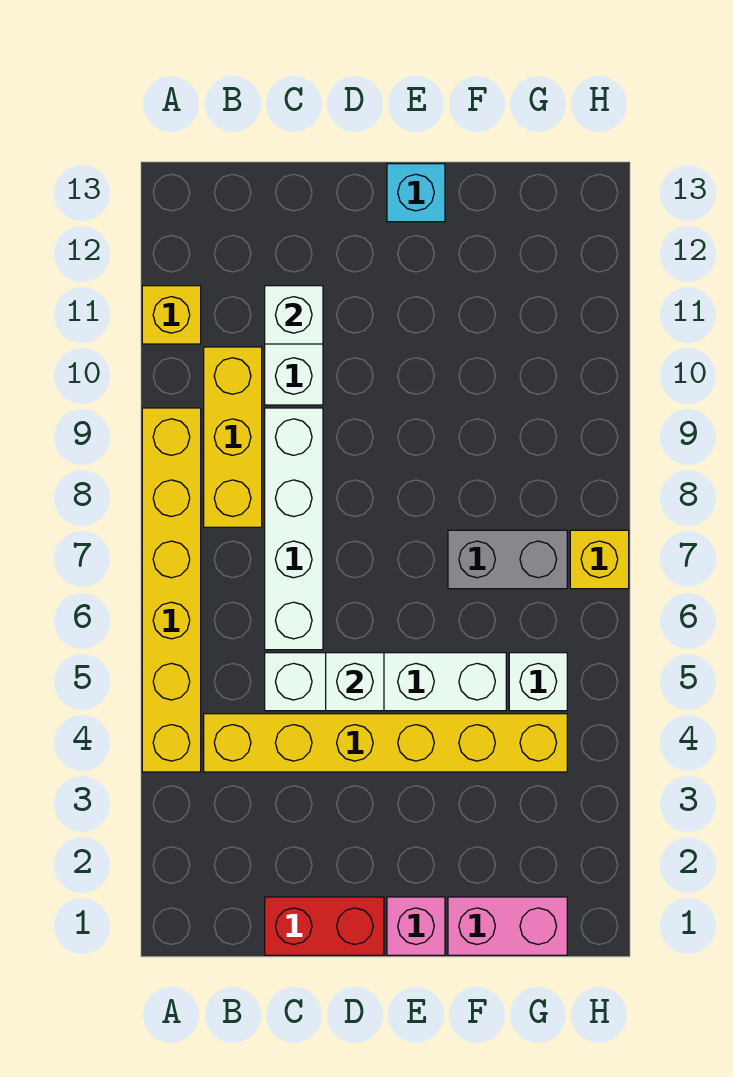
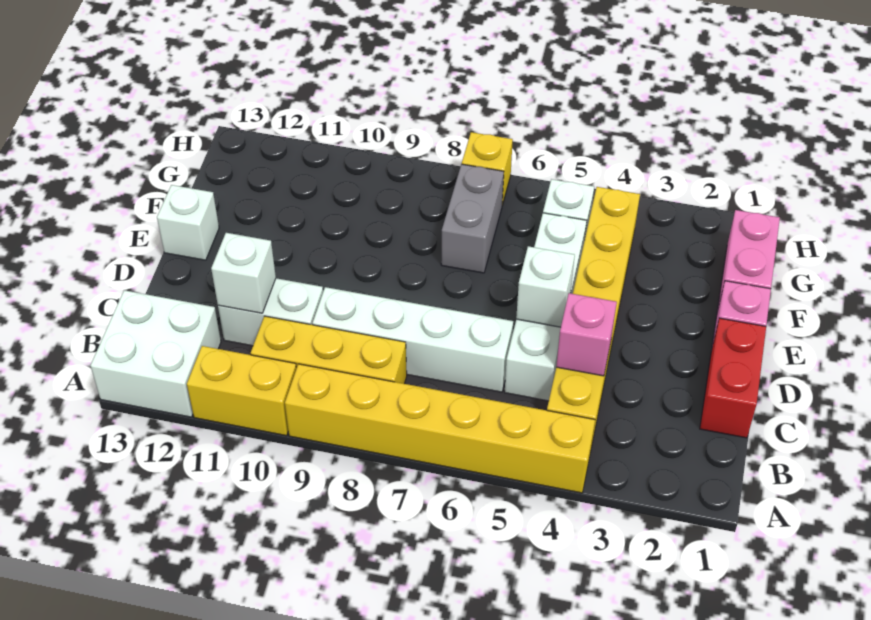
yellow 1x1 brick [142,286,201,344] -> yellow 1x2 brick [187,346,296,436]
none -> white 2x2 brick [90,290,221,417]
none -> pink 1x1 brick [556,293,617,376]
cyan 1x1 brick [387,164,445,222] -> white 1x1 brick [157,185,219,260]

